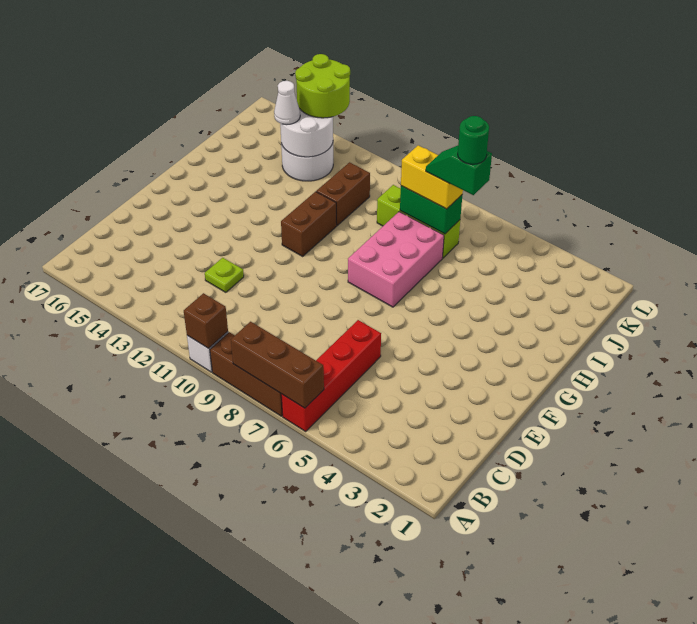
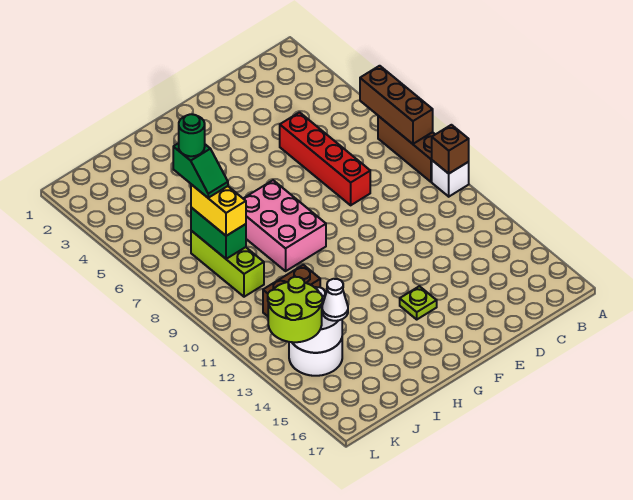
red 1x4 brick [281,320,381,431] -> red 1x4 brick turned to [280,112,370,205]
lime 1x1 plate [205,258,244,292] -> lime 1x1 plate moved to [400,286,437,319]
pink 2x3 brick [348,212,444,307] -> pink 2x3 brick turned to [243,180,326,271]
brown 1x2 brick [281,192,337,256] -> none

